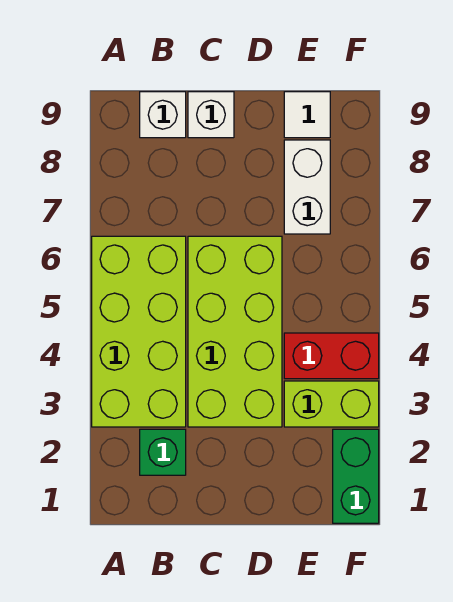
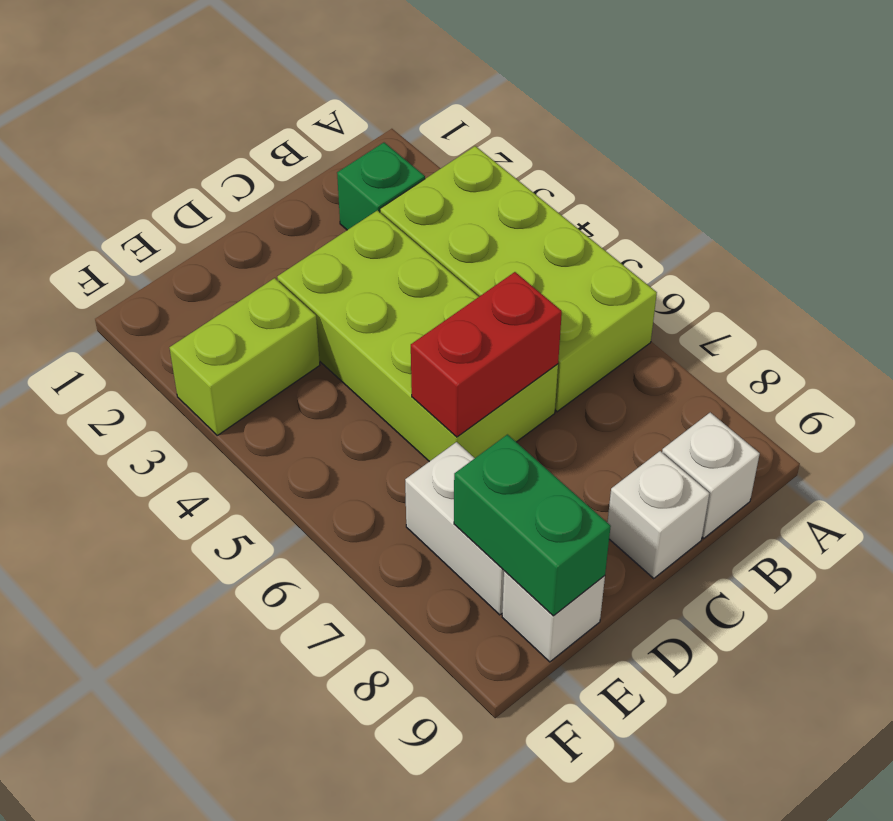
red 1x2 brick [284,333,379,379] -> red 1x2 brick moved to [411,272,562,437]
white 1x1 tile [284,92,330,138] -> white 1x1 brick [502,571,605,662]
green 1x2 brick [333,429,379,523] -> green 1x2 brick moved to [454,435,611,616]

